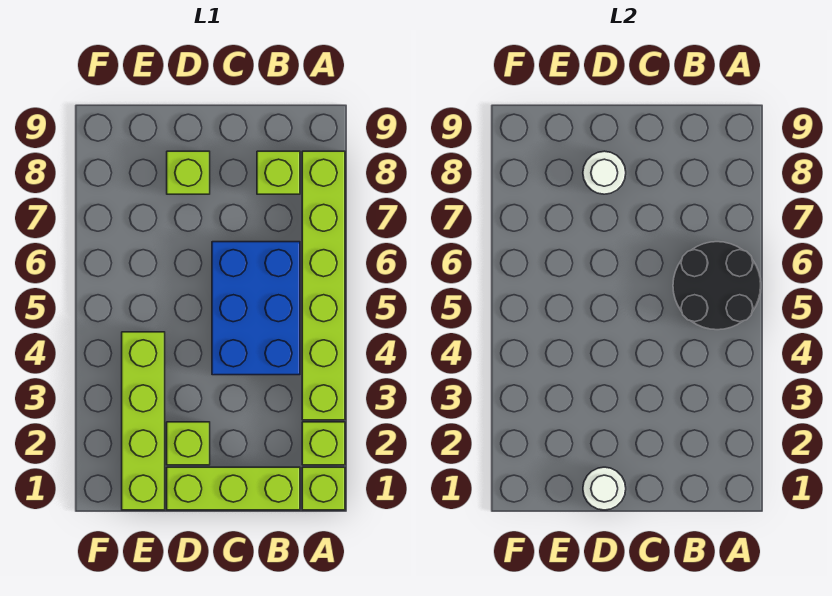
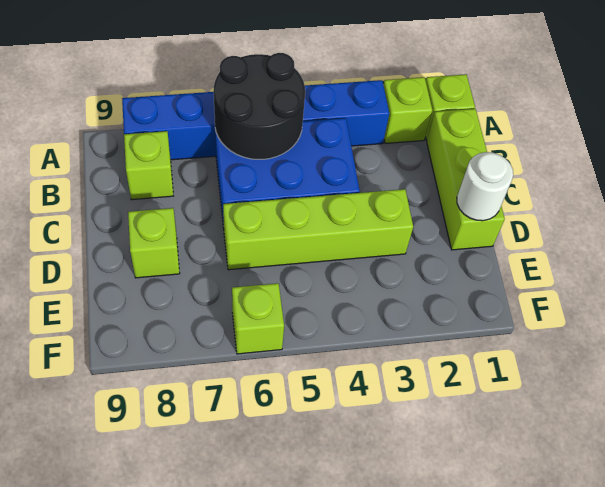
lime 1x6 brick [302,151,345,420] -> blue 1x6 brick [122,80,389,160]
lime 1x1 brick [167,422,210,465] -> lime 1x1 brick moved to [232,283,284,354]
white 1x1 round brick [583,151,626,194] -> none
lime 1x4 brick [122,332,165,510] -> lime 1x4 brick moved to [223,189,413,270]

